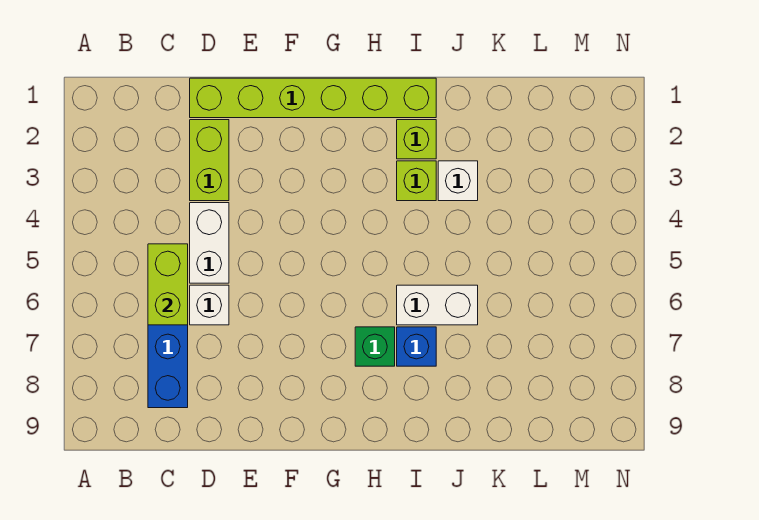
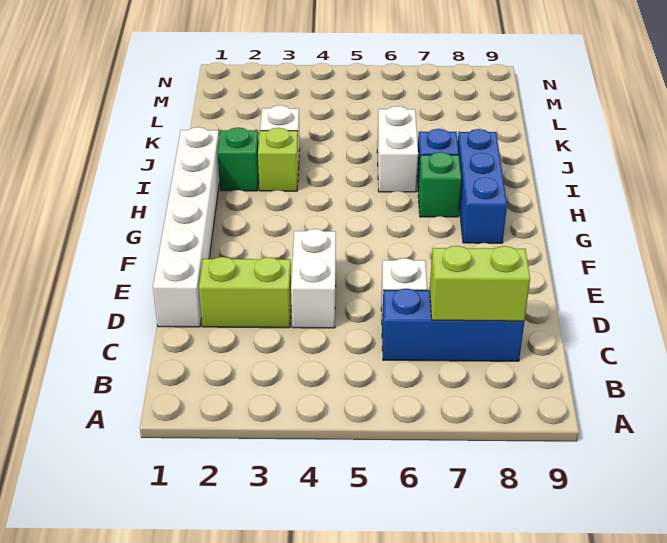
lime 1x2 brick [148,244,188,325] -> lime 1x2 brick moved to [430,246,530,321]
lime 1x6 brick [190,78,436,118] -> white 1x6 brick [153,127,219,327]
white 1x2 brick [190,203,229,283] -> white 1x2 brick turned to [291,229,336,328]
none -> blue 1x3 brick [458,129,507,243]
lime 1x1 brick [397,120,436,159] -> green 1x1 brick [217,127,259,191]

